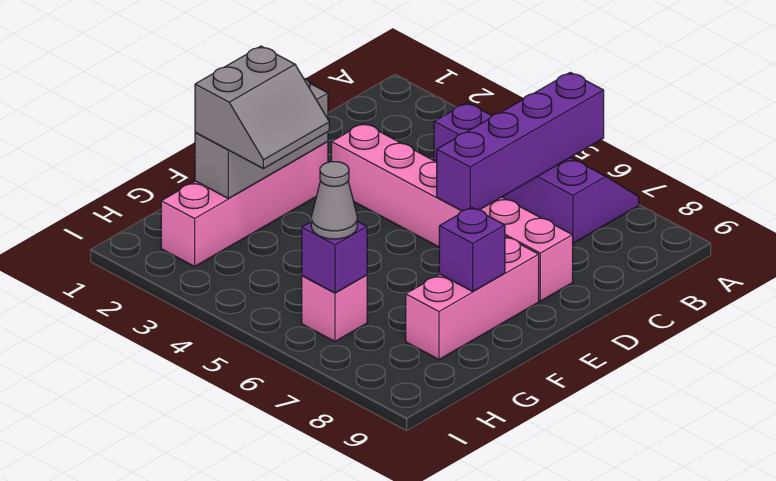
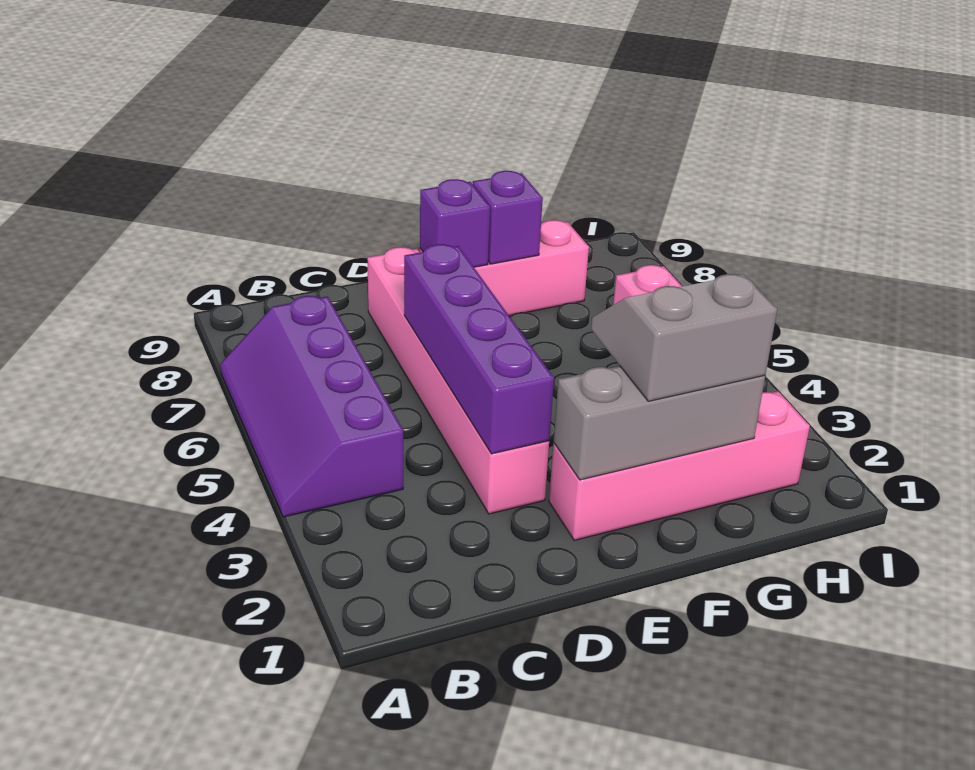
purple 1x4 brick [437,72,604,211] -> purple 1x4 brick turned to [404,244,554,454]
purple 1x1 brick [302,221,367,293] -> purple 1x1 brick moved to [420,179,490,267]
grey 1x1 cone [311,162,357,239] -> none

